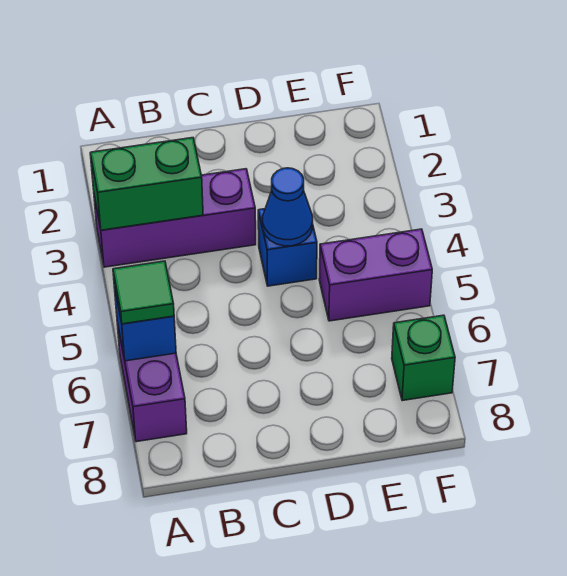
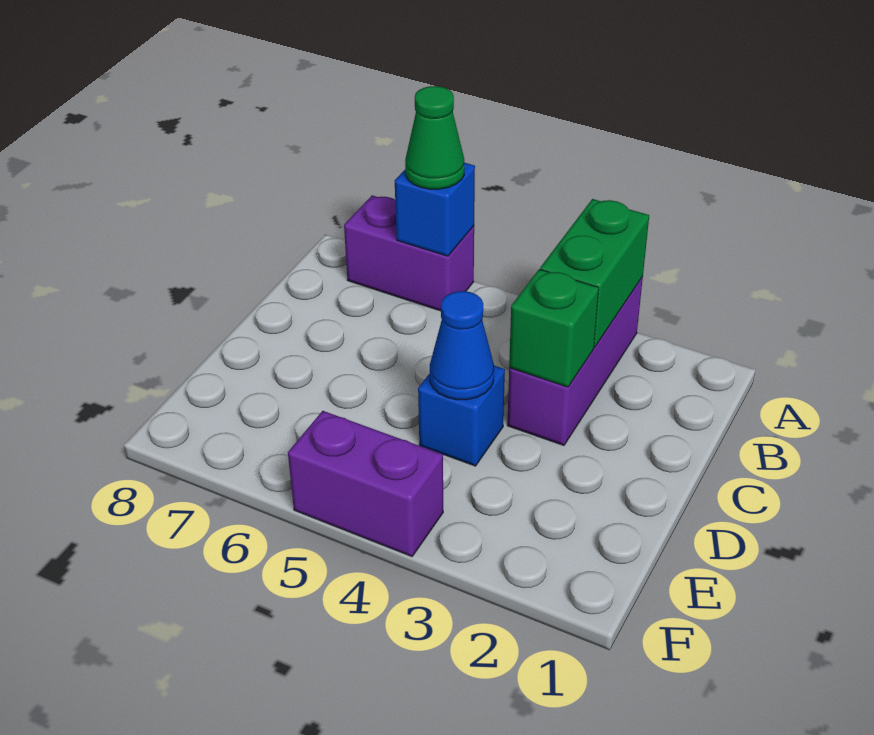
green 1x1 tile [113,261,174,324] -> green 1x1 cone [405,86,464,189]
purple 1x2 brick [319,229,432,321] -> purple 1x2 brick turned to [288,411,443,557]
green 1x1 brick [392,315,455,401] -> green 1x1 brick moved to [509,269,599,387]

